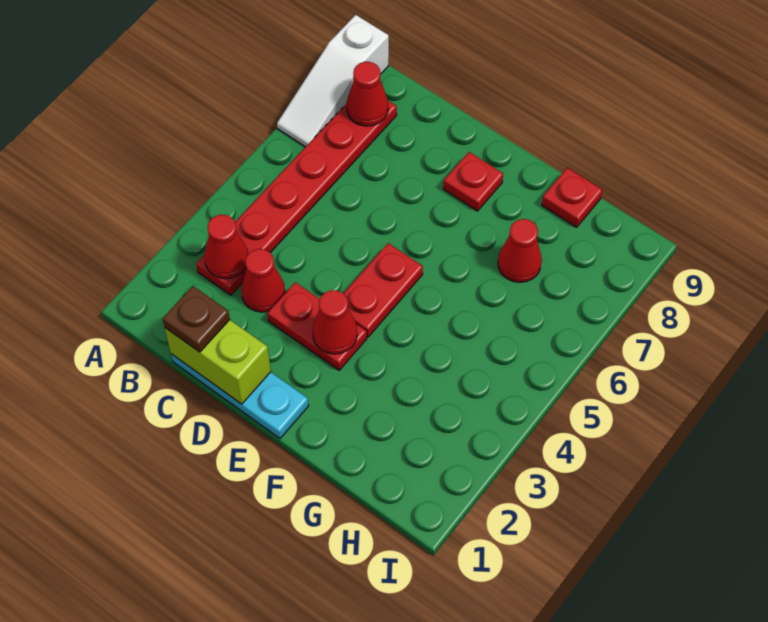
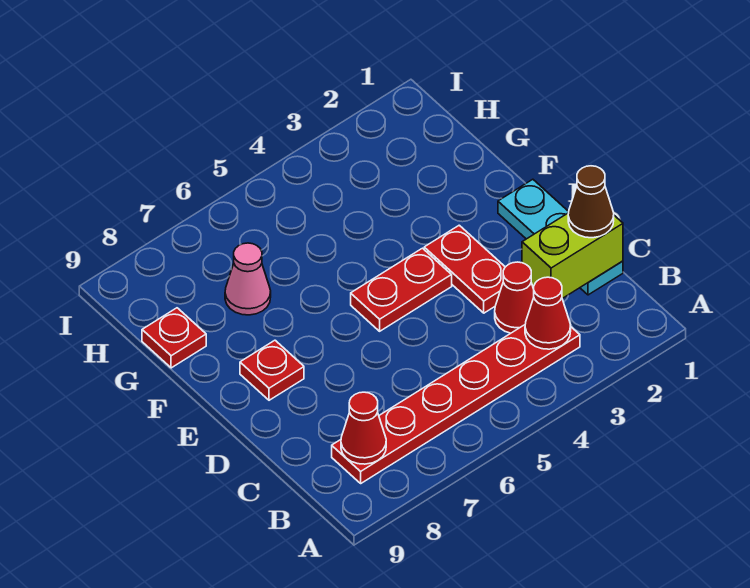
white 1x3 slope [277,15,389,147] -> none
lime 1x2 brick [165,320,271,404] -> lime 1x2 brick turned to [522,213,623,298]
brown 1x1 plate [163,286,230,352] -> brown 1x1 cone [568,166,614,238]
red 1x1 cone [312,290,357,354] -> none
red 1x1 cone [498,219,542,282] -> pink 1x1 cone [225,243,271,315]

